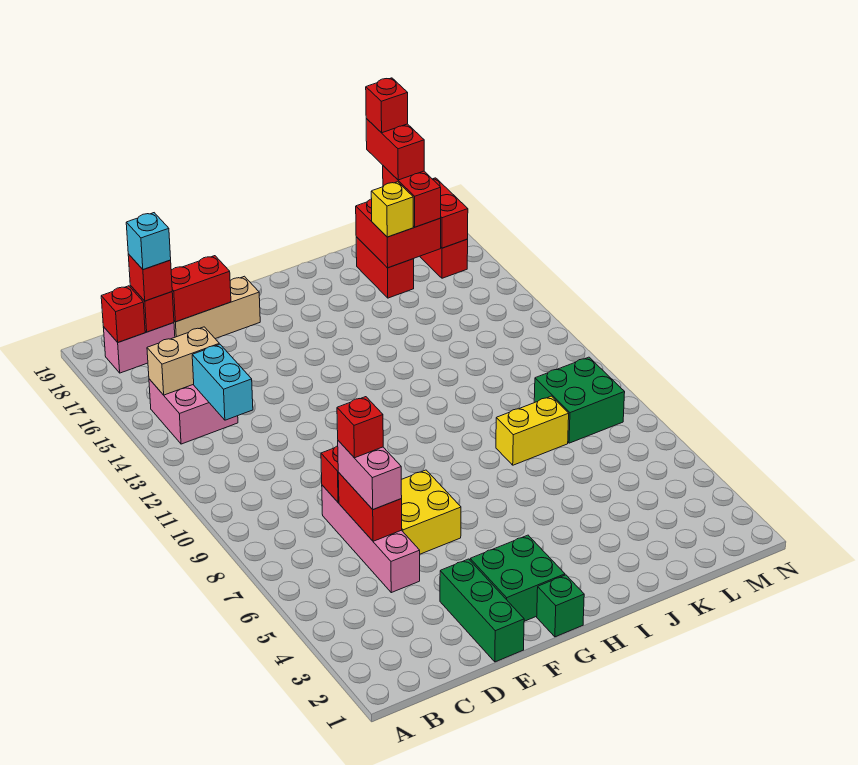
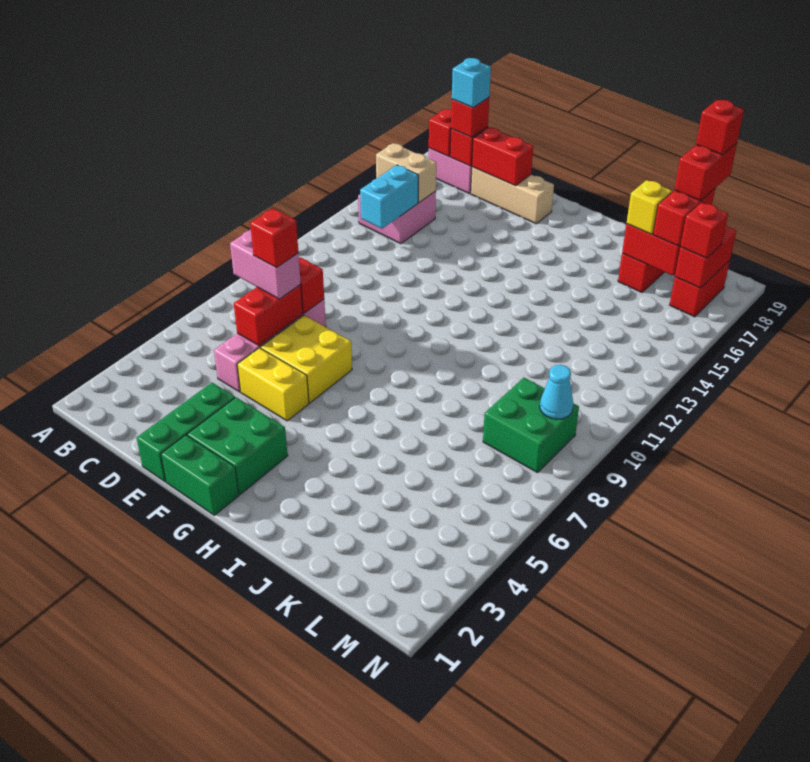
pink 1x2 brick [338,441,402,509] -> pink 1x2 brick turned to [230,230,301,299]
green 1x1 brick [537,575,584,637] -> green 1x2 brick [161,435,239,515]
yellow 1x2 brick [496,396,569,465] -> yellow 1x2 brick moved to [237,348,309,421]
none -> cyan 1x1 cone [540,365,573,419]
none -> red 1x1 brick [680,203,728,258]

